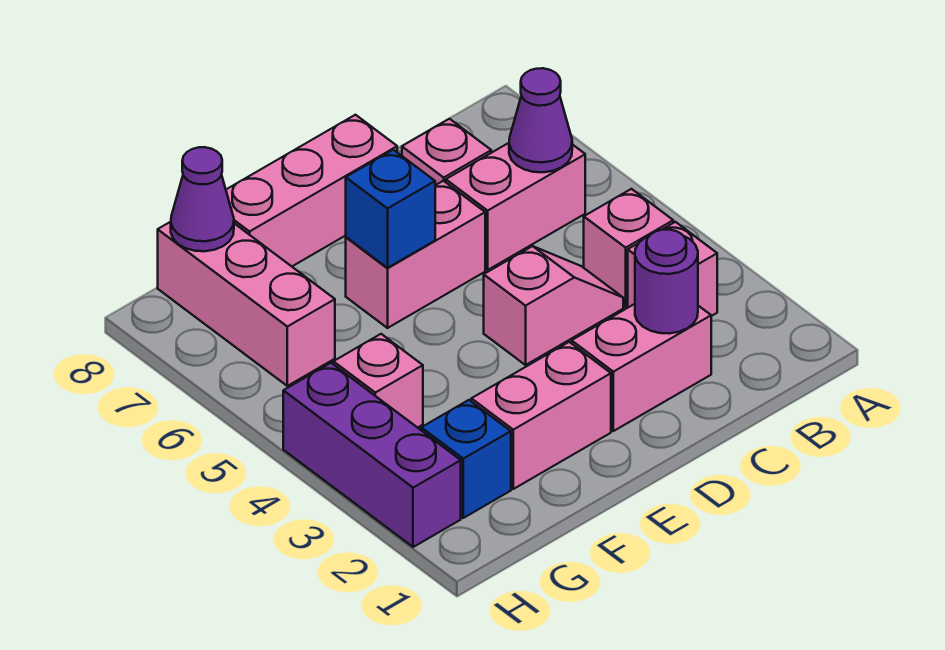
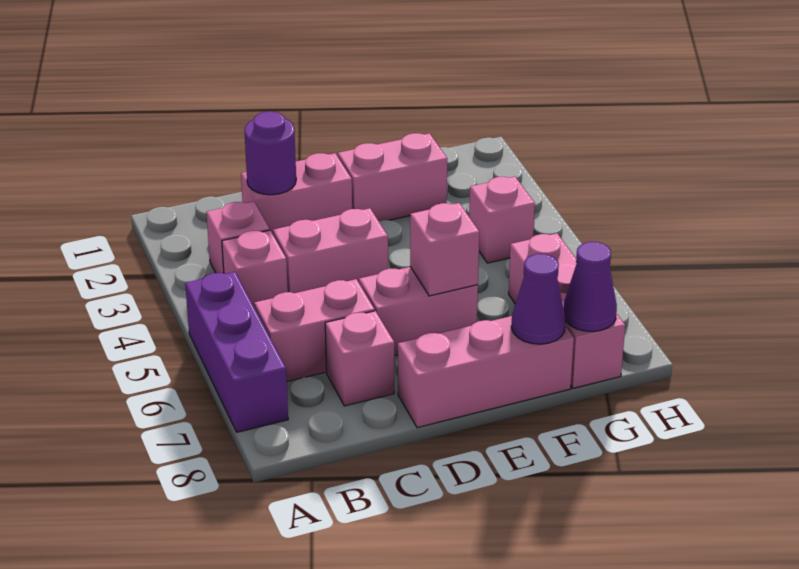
purple 1x1 cone [509,68,572,172] -> purple 1x1 cone moved to [511,254,565,344]
pink 1x2 slope [484,246,623,365] -> pink 1x2 brick [273,208,388,293]
blue 1x1 brick [346,150,435,268] -> pink 1x1 brick [410,203,479,296]
blue 1x1 brick [421,400,511,518] -> none
purple 1x3 brick [283,363,461,547] -> purple 1x3 brick moved to [185,272,288,432]

